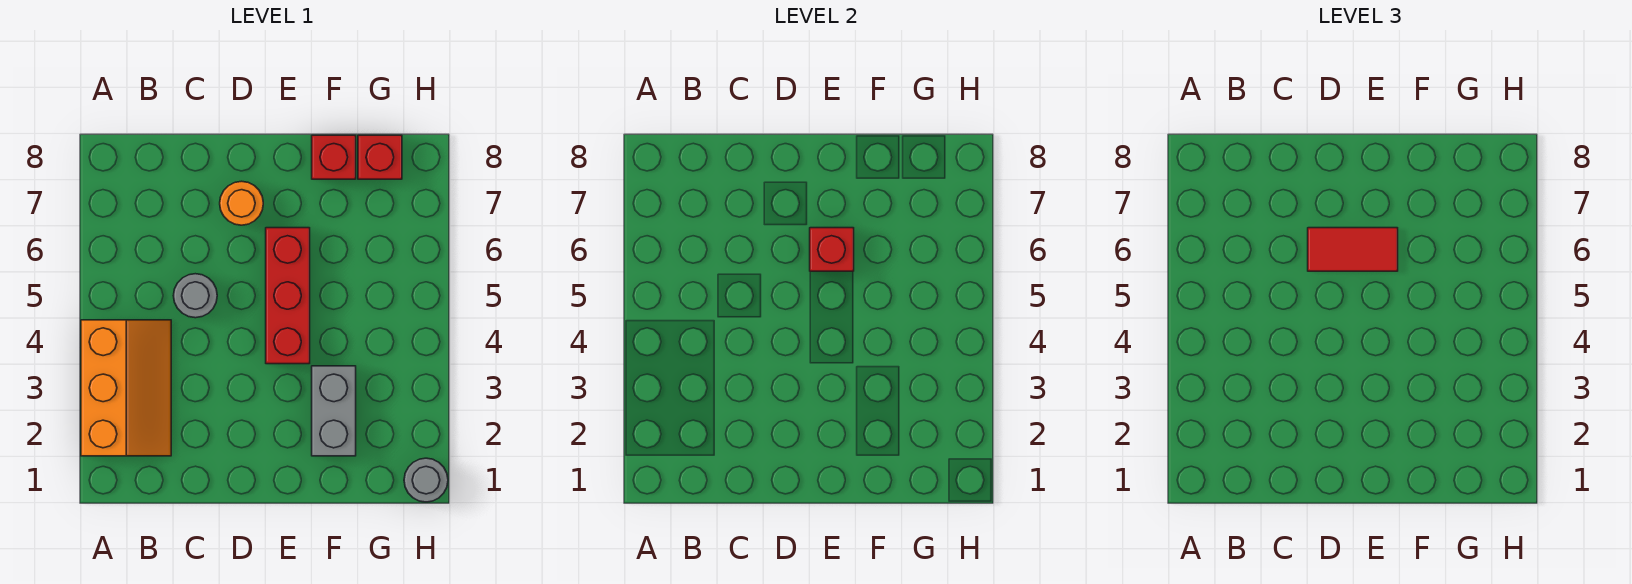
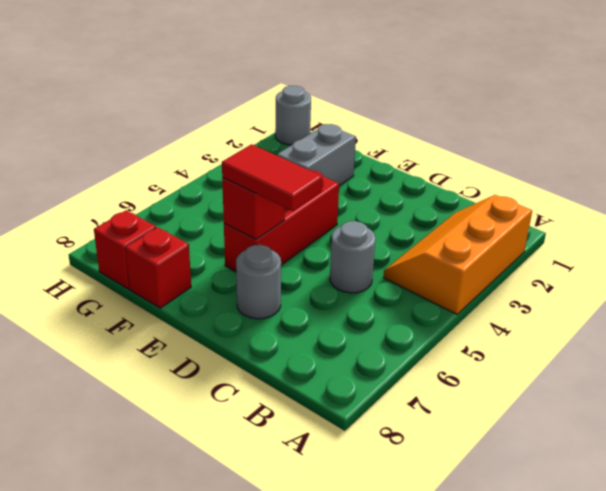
orange 1x1 round brick [220,181,263,225] -> grey 1x1 round brick [236,245,281,319]

